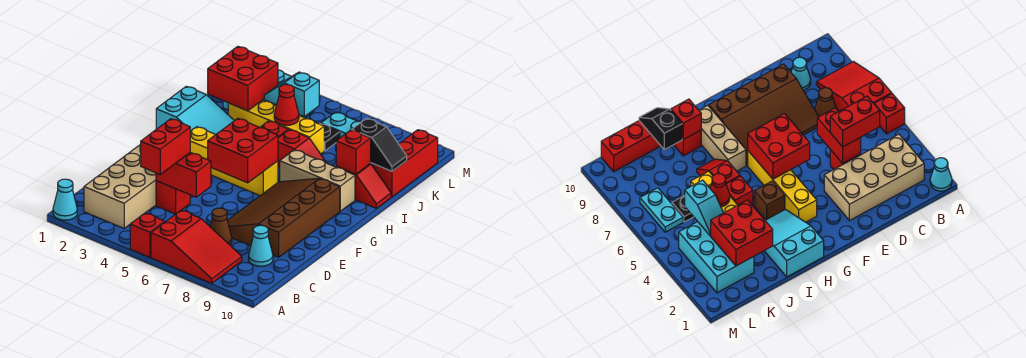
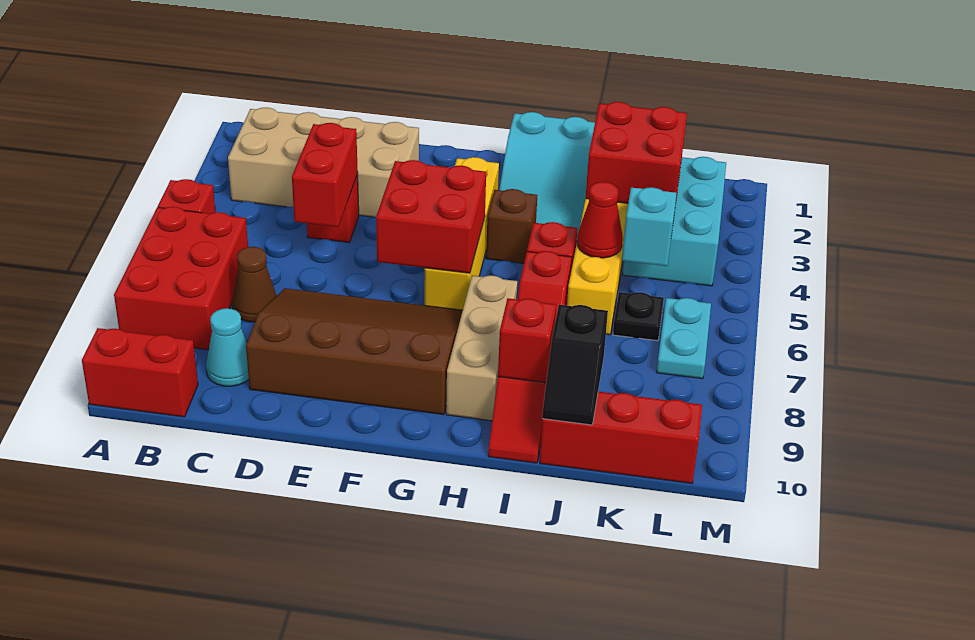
cyan 1x1 cone [53,179,77,220] -> none
red 2x3 slope [151,210,242,283] -> red 2x3 brick [114,207,248,350]
red 1x2 brick [140,119,190,174] -> red 1x2 brick moved to [82,328,198,417]

